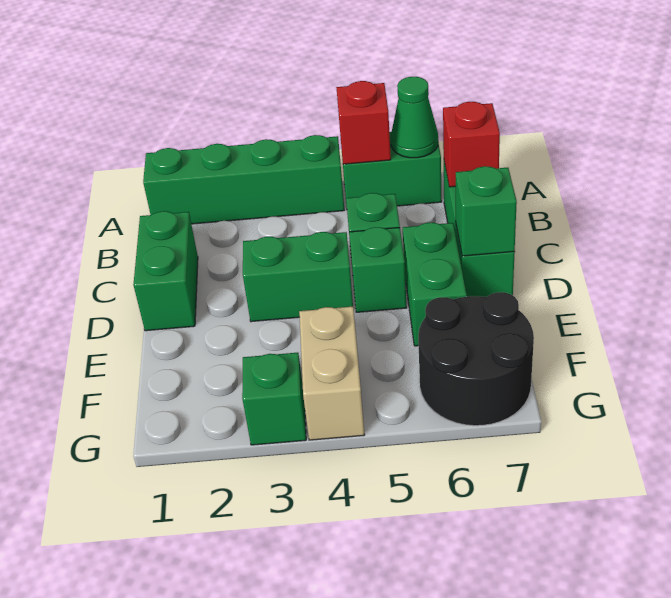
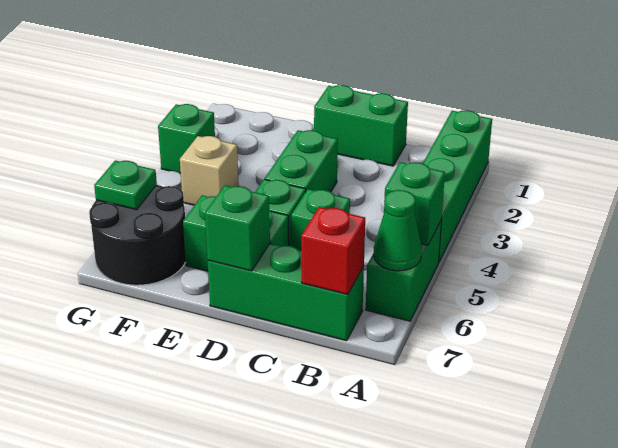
red 1x1 brick [336,81,391,164] -> green 1x1 brick [384,162,445,245]
tan 1x2 brick [299,307,365,440] -> tan 1x1 brick [180,136,239,205]
none -> green 1x1 plate [94,160,157,210]

